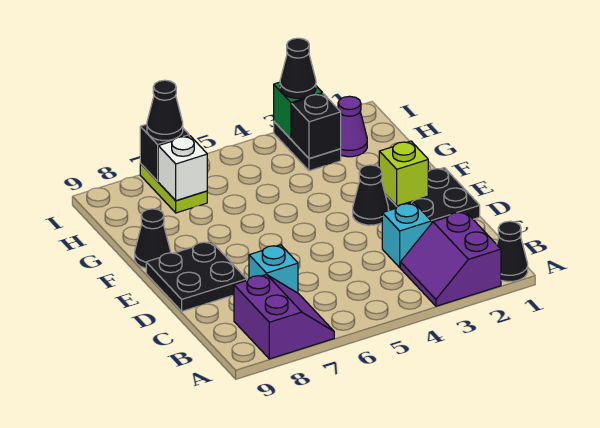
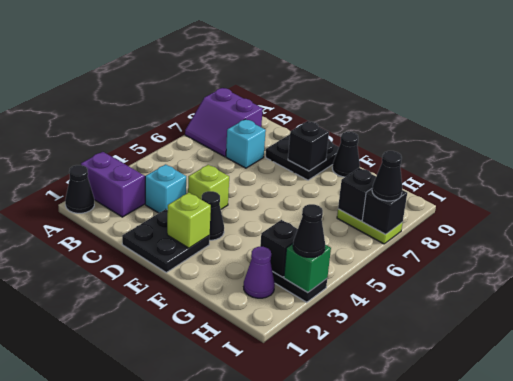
none -> lime 1x1 brick [188,165,229,209]
none -> black 1x1 brick [288,121,329,171]
white 1x1 brick [158,136,207,201] -> black 1x1 brick [338,168,376,221]

